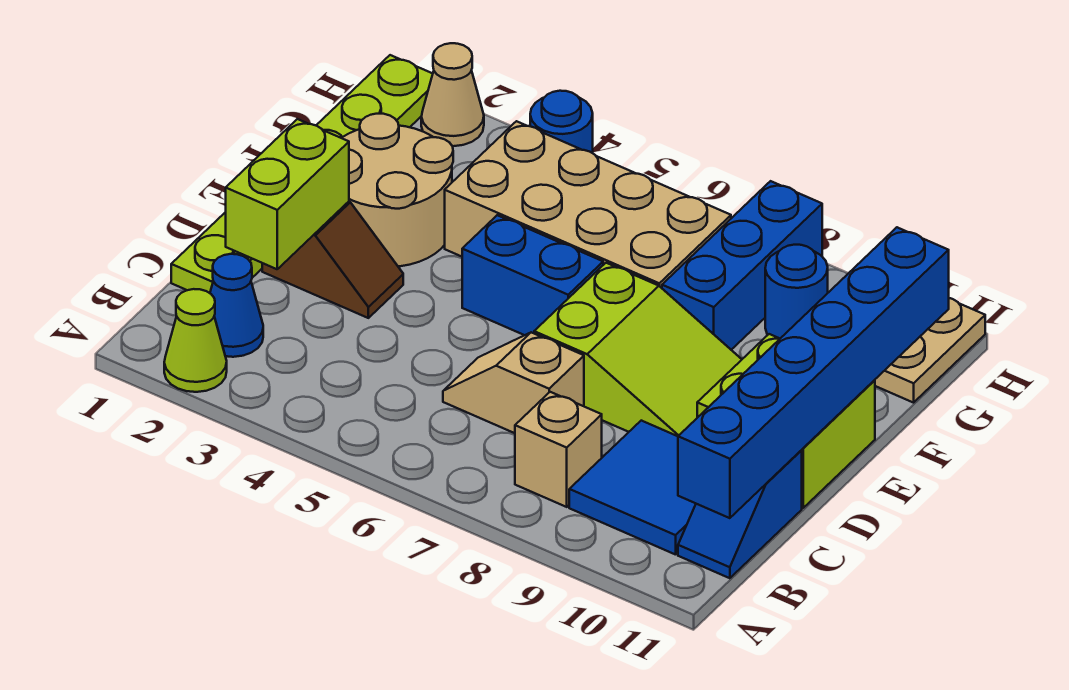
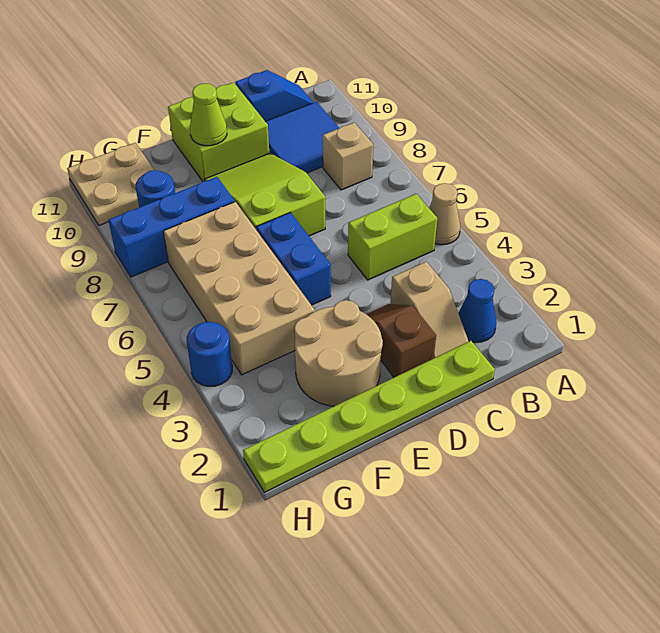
lime 1x1 cone [164,289,227,392] -> lime 1x1 cone moved to [190,83,227,146]
blue 1x6 brick [678,227,949,518] -> none
lime 1x2 brick [226,119,349,269] -> lime 1x2 brick moved to [348,194,437,280]
tan 1x2 slope [443,332,584,433] -> tan 1x2 slope moved to [390,262,469,358]
tan 1x1 cone [421,43,484,146] -> tan 1x1 cone moved to [429,183,460,245]

